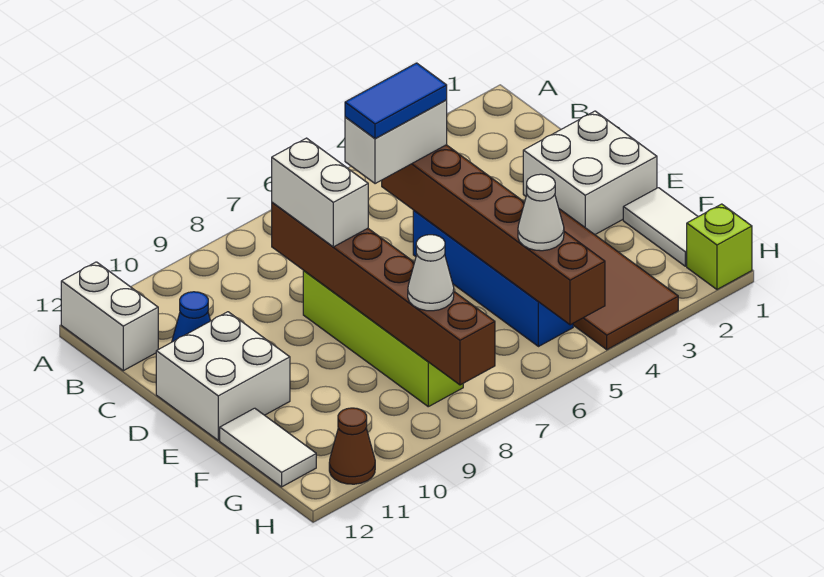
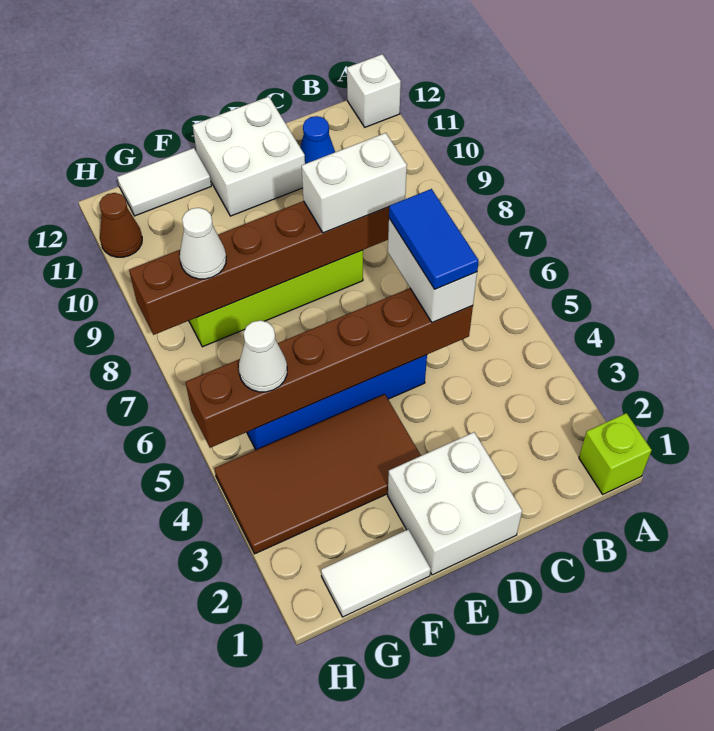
white 1x2 brick [61,262,158,371] -> white 1x1 brick [347,54,401,127]
lime 1x1 brick [687,204,752,289] -> lime 1x1 brick moved to [579,413,652,494]

